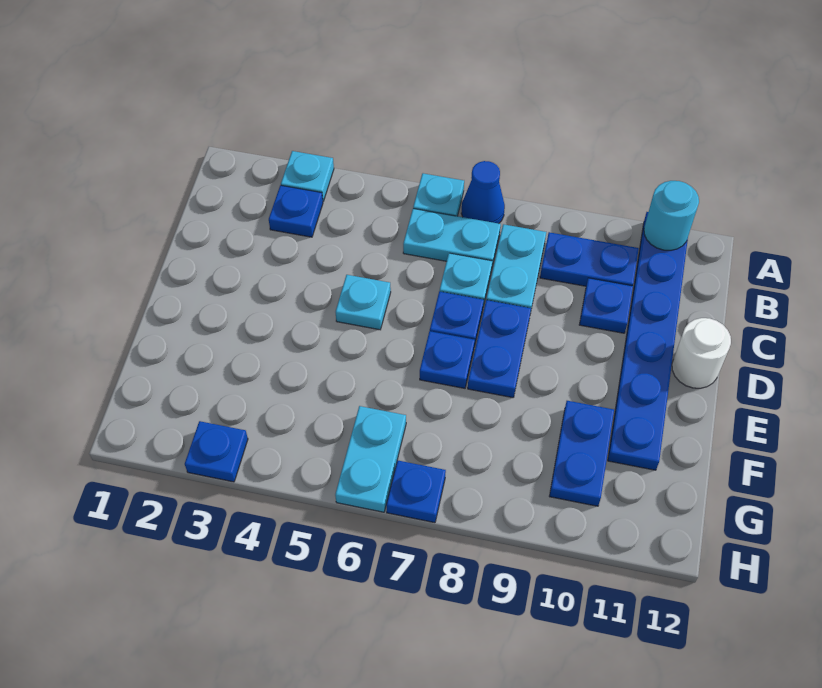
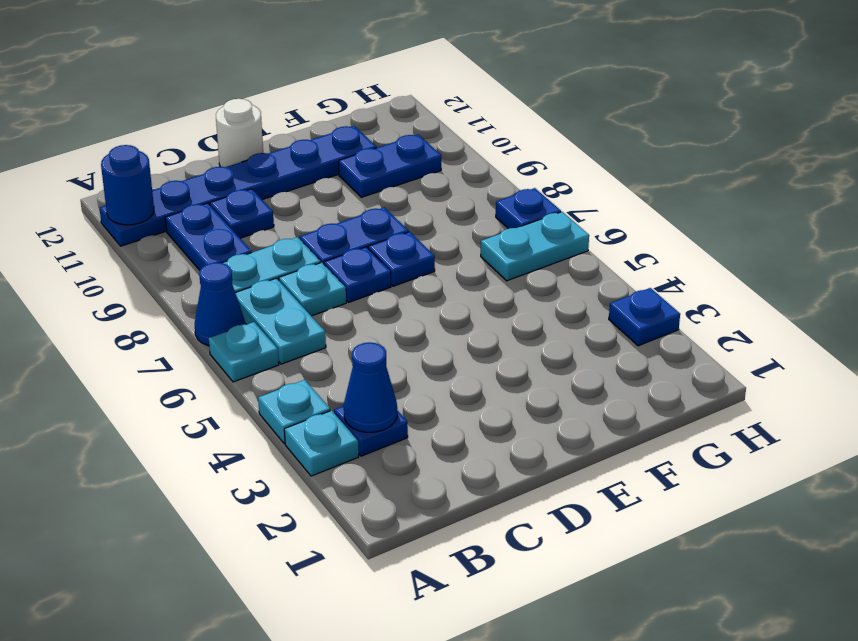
cyan 1x1 round brick [644,181,699,250] -> blue 1x1 round brick [101,145,154,225]
none -> blue 1x1 cone [344,342,397,432]
cyan 1x1 plate [336,275,391,330] -> cyan 1x1 plate moved to [258,380,330,444]

